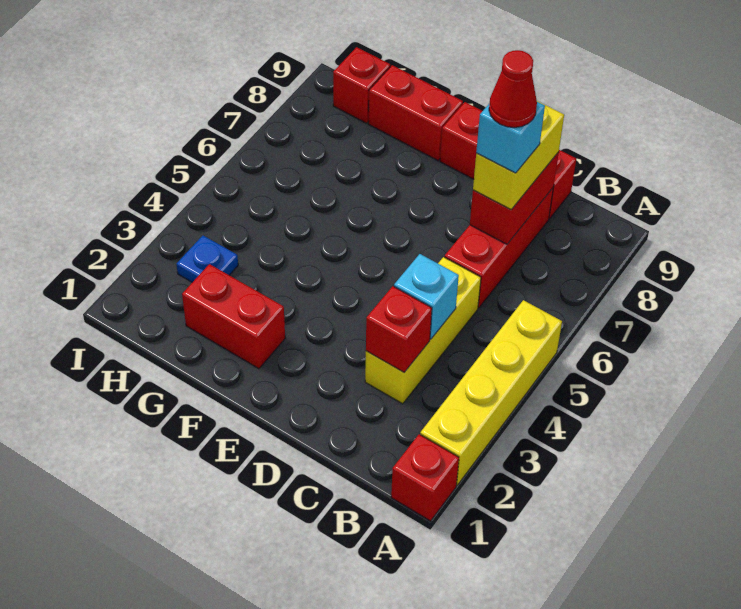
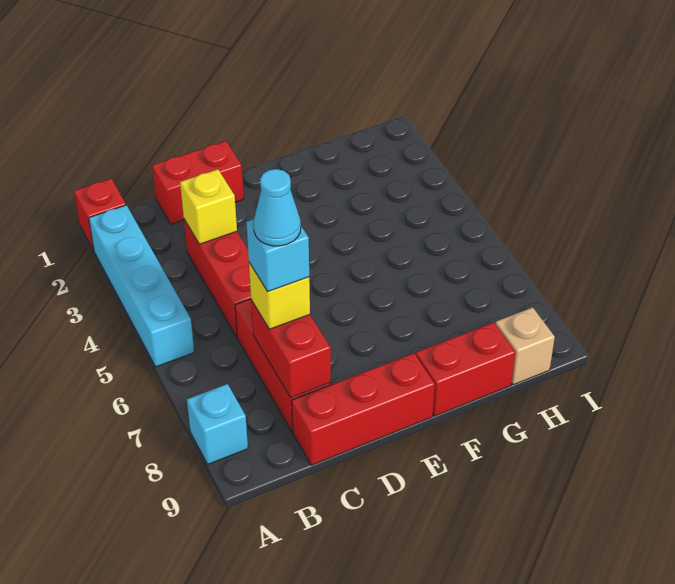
yellow 1x4 brick [420,300,562,485] -> cyan 1x4 brick [89,205,194,367]
yellow 1x3 brick [365,257,481,404] -> red 1x3 brick [184,220,251,337]
red 1x1 brick [366,286,432,372] -> yellow 1x1 brick [180,169,237,244]
cyan 1x1 brick [394,254,459,339] -> cyan 1x1 brick moved to [187,384,248,464]
yellow 1x2 brick [473,101,564,210] -> yellow 1x1 brick [249,263,310,329]
red 1x1 cone [489,50,537,128] -> cyan 1x1 cone [254,169,301,246]
red 1x2 brick [182,264,285,369] -> red 1x2 brick moved to [152,141,244,224]
blue 1x1 plate [177,236,238,282] -> none
red 1x1 brick [333,47,390,123] -> tan 1x1 brick [496,307,555,385]

